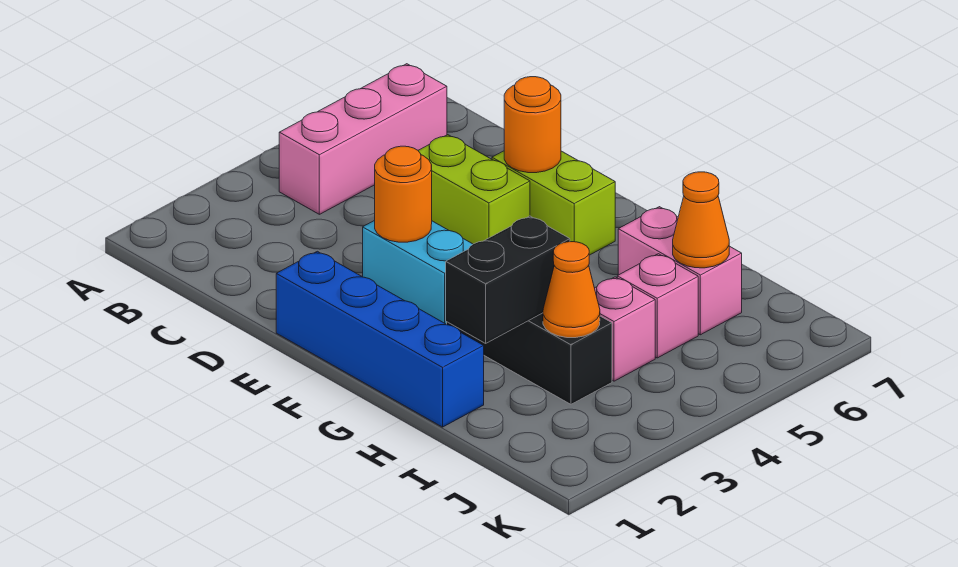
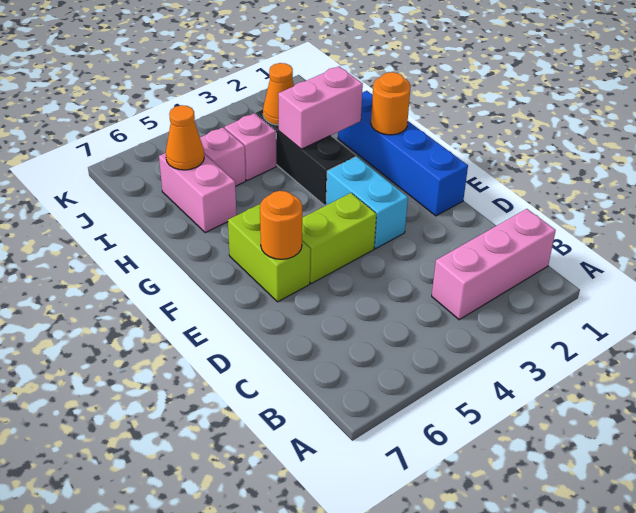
pink 1x3 brick [279,64,447,214] -> pink 1x3 brick moved to [432,209,556,320]
lime 1x2 brick [418,135,530,244] -> lime 1x2 brick turned to [302,193,376,283]
orange 1x1 round brick [375,146,432,242] -> orange 1x1 round brick moved to [371,72,411,135]
black 1x2 brick [446,216,570,343] -> pink 1x2 brick [278,66,363,149]

